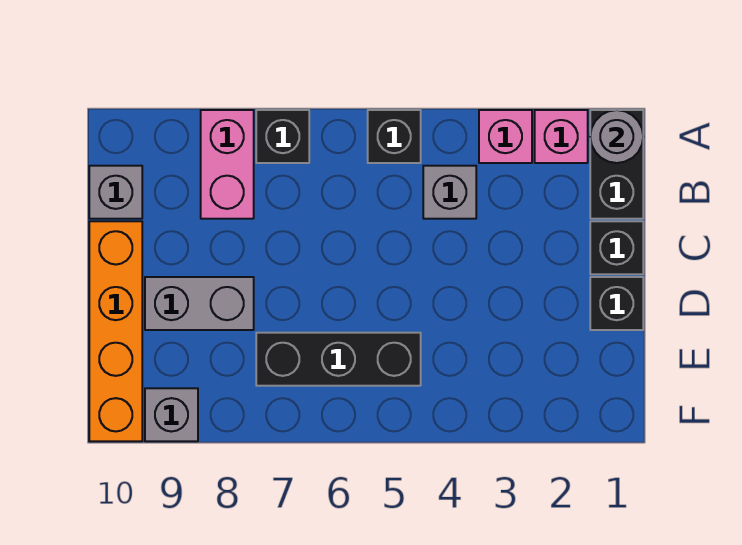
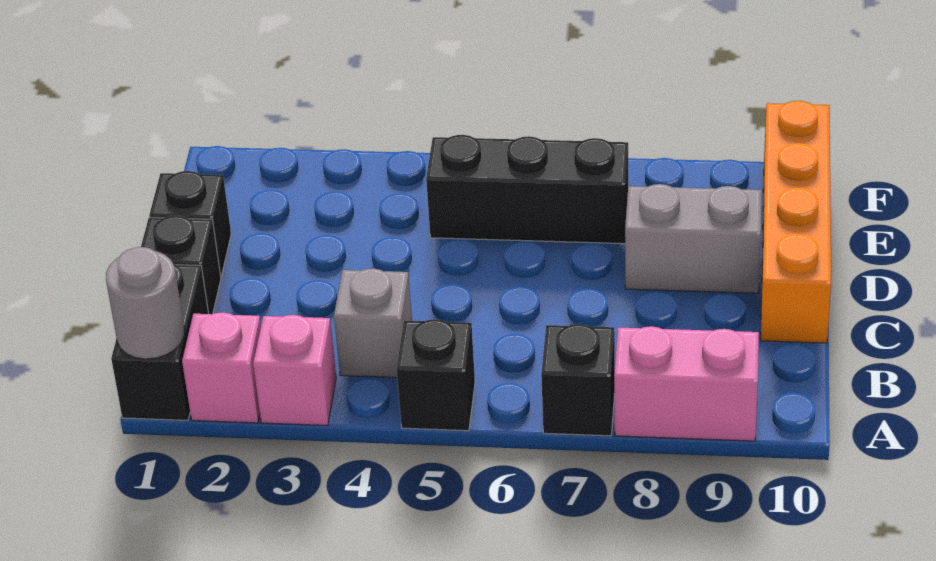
pink 1x2 brick [201,110,254,219] -> pink 1x2 brick turned to [614,326,759,441]
grey 1x1 brick [89,166,142,219] -> none
grey 1x1 brick [145,388,198,441] -> none

